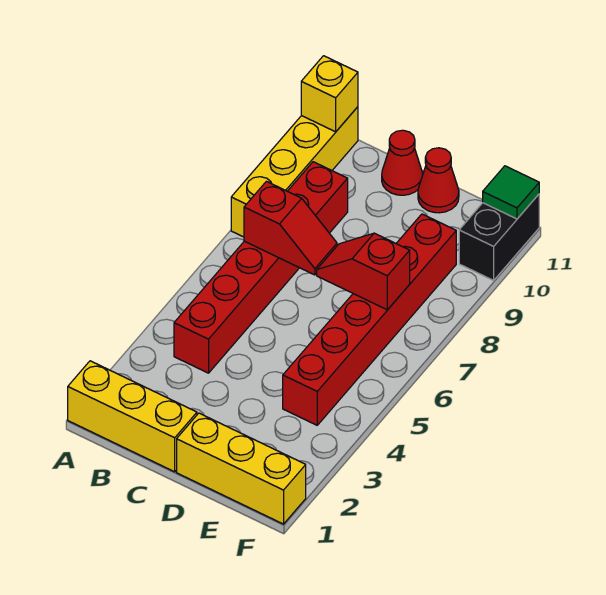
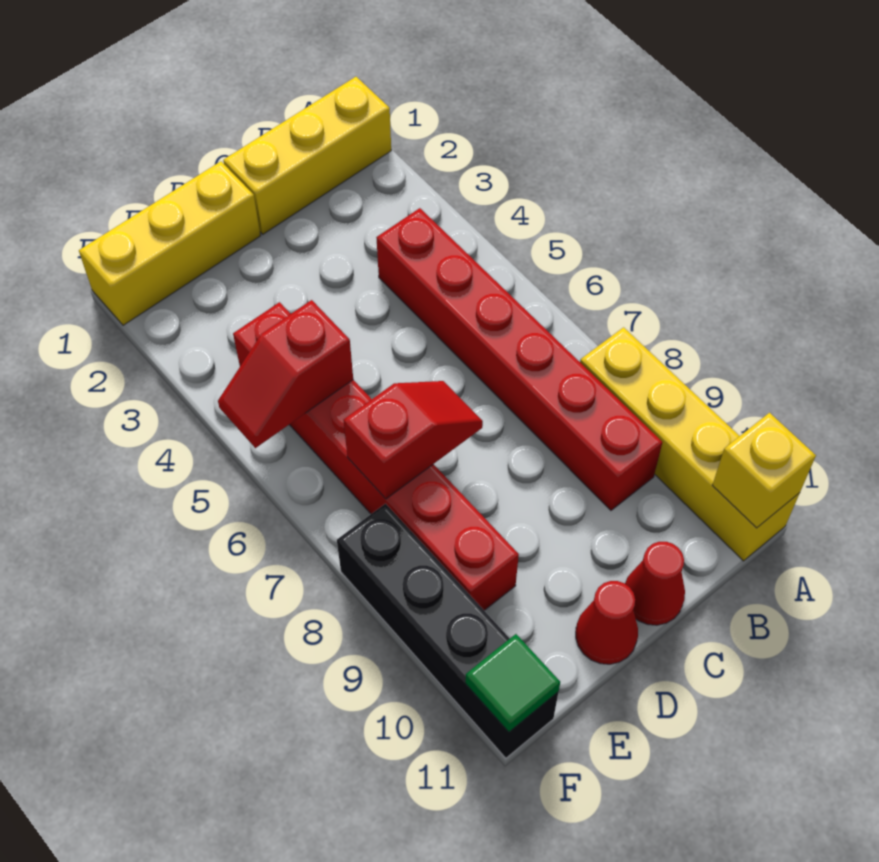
red 1x2 slope [244,181,337,275] -> red 1x2 slope moved to [218,300,353,448]
black 1x2 brick [459,194,539,280] -> black 1x4 brick [337,504,558,758]

